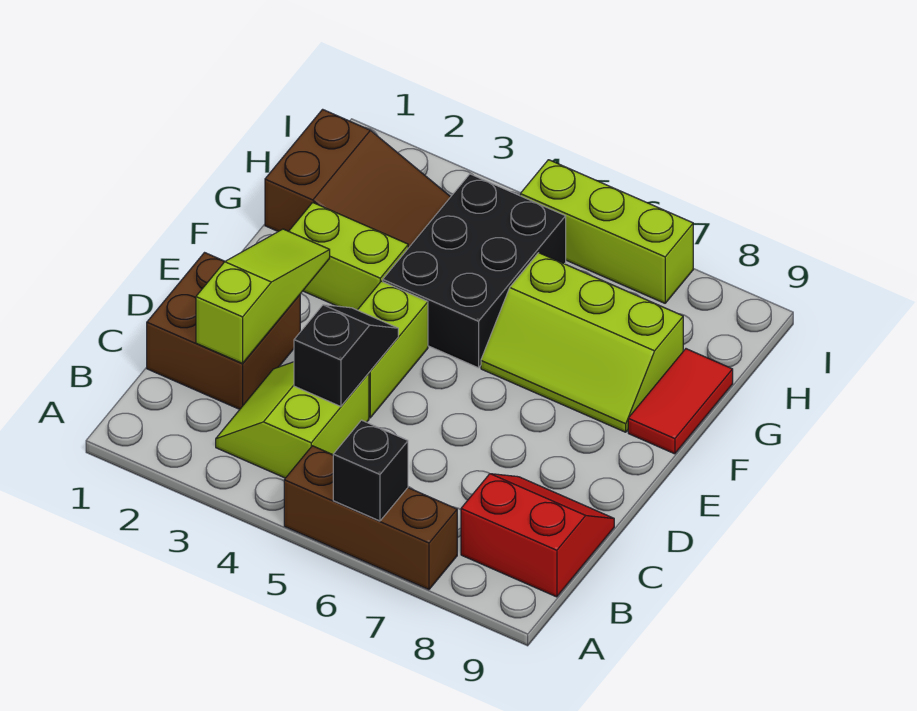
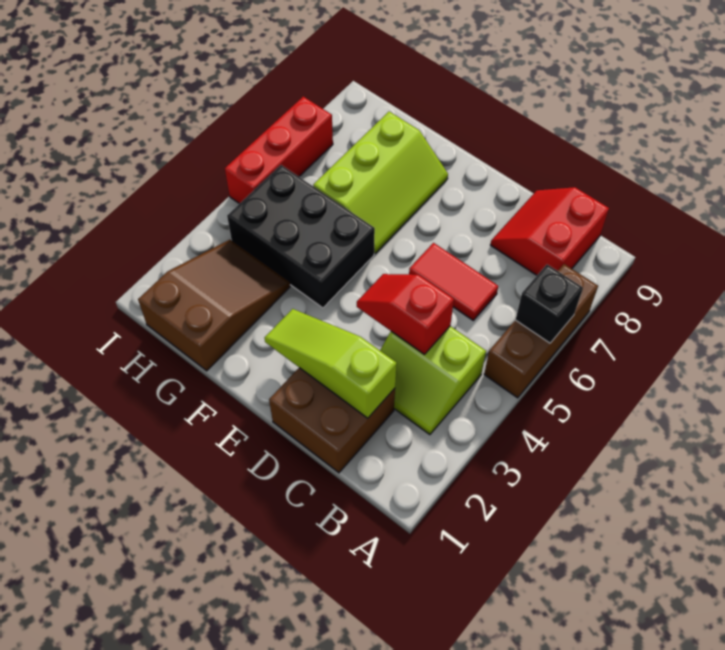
black 1x2 slope [294,305,398,407] -> red 1x2 slope [357,274,454,355]
lime 1x2 brick [358,281,428,418] -> none
lime 1x2 brick [289,202,408,310] -> none
red 1x2 tile [628,349,733,454] -> red 1x2 tile moved to [409,243,498,320]
lime 1x3 brick [520,160,693,303] -> red 1x3 brick [225,96,333,204]

